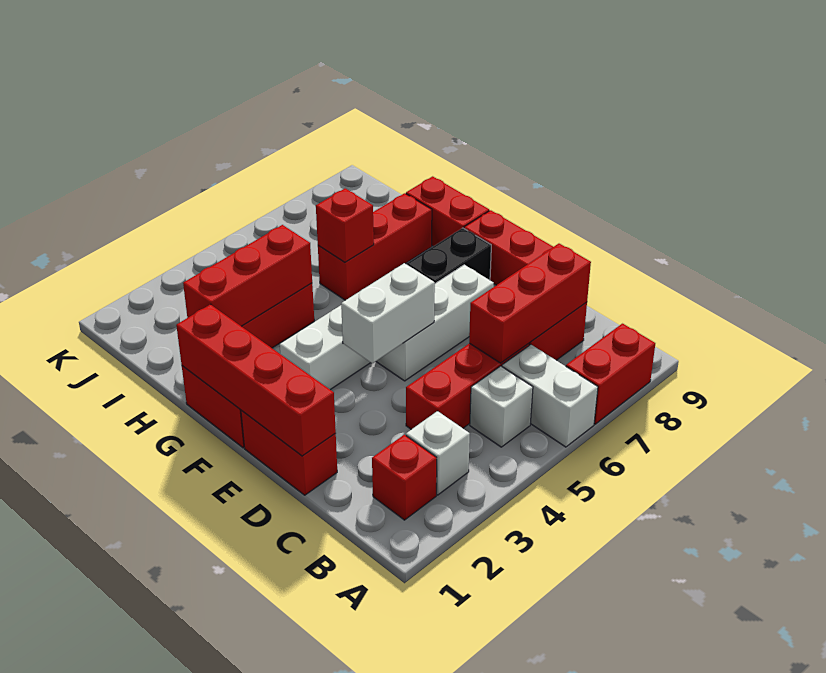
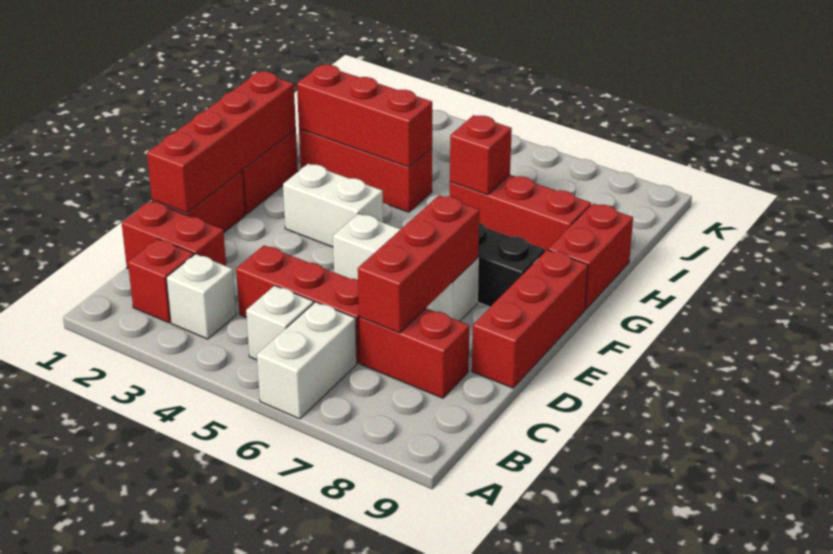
red 1x2 brick [566,324,655,424] -> red 1x2 brick moved to [122,201,226,269]
red 1x3 brick [469,244,591,363] -> red 1x3 brick turned to [358,195,480,333]
white 1x2 brick [341,263,435,363] -> none

